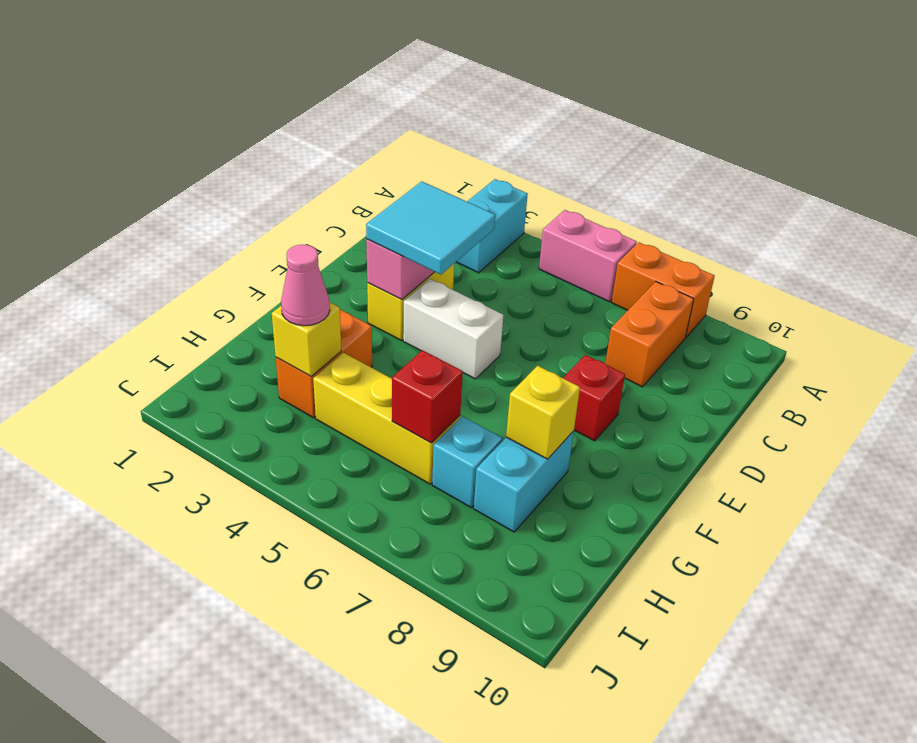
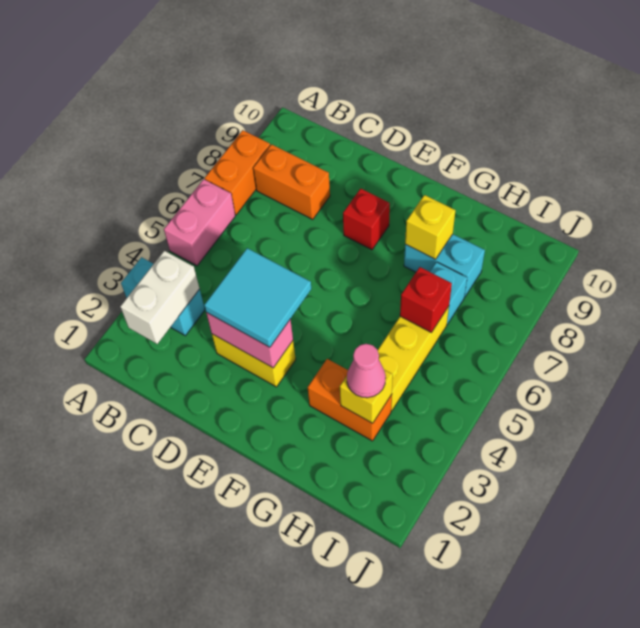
white 1x2 brick [403,279,503,379] -> white 1x2 brick moved to [120,251,200,344]

